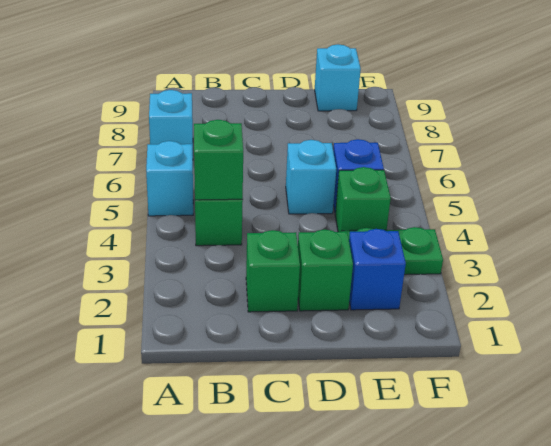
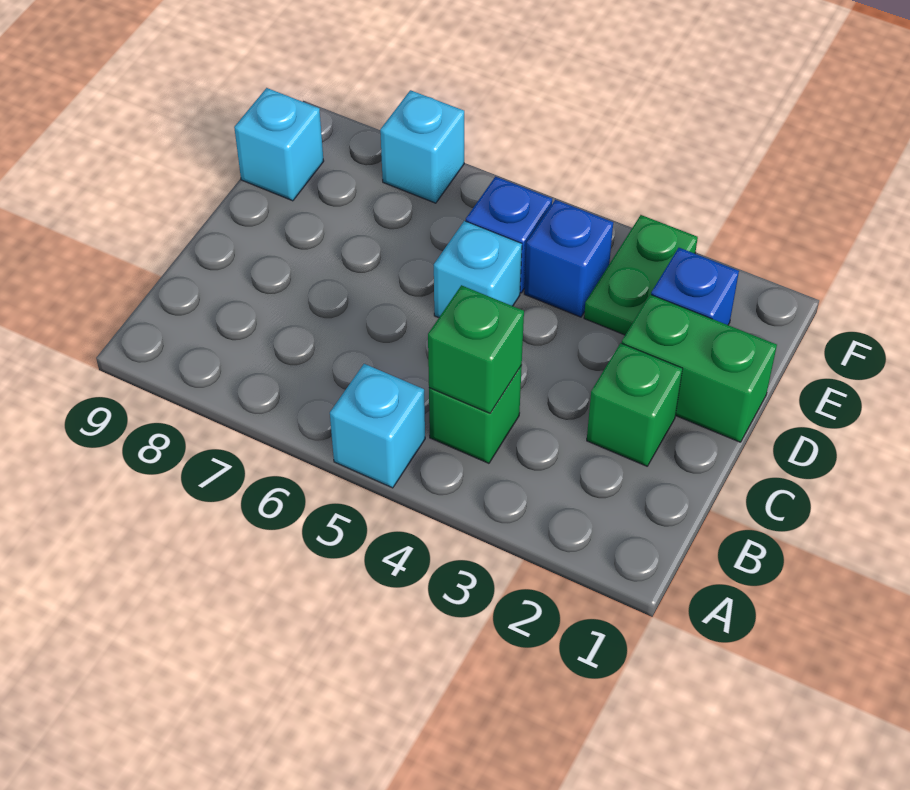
cyan 1x1 brick [149,90,193,156] -> cyan 1x1 brick moved to [380,90,464,203]
green 1x1 brick [298,229,353,311] -> green 1x2 brick [622,294,777,442]
green 1x1 brick [335,167,391,232] -> blue 1x1 brick [524,200,613,317]

